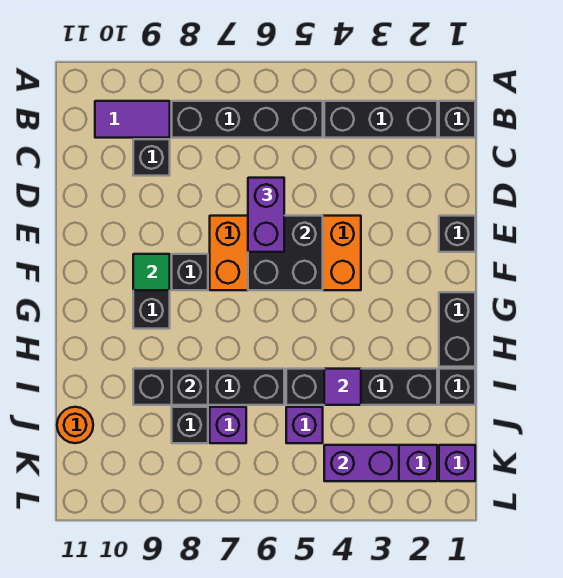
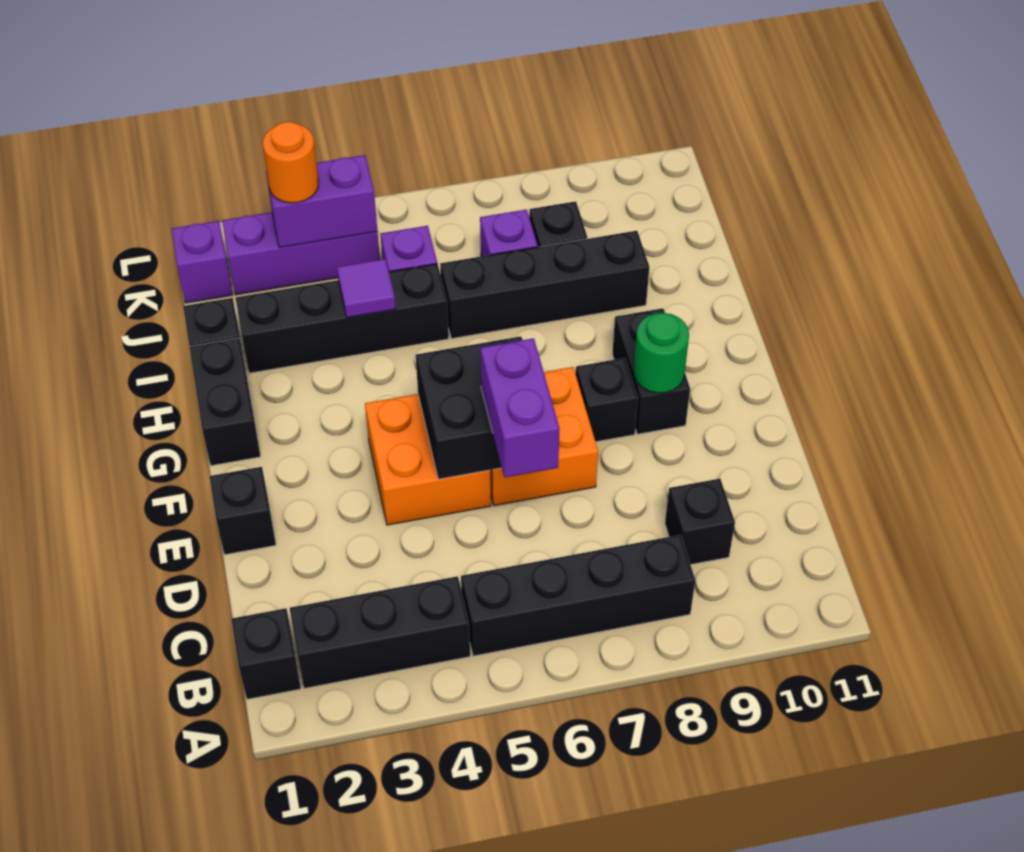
purple 1x2 tile [95,101,170,138] -> none
green 1x1 tile [133,254,170,290] -> green 1x1 round brick [633,313,689,393]
black 1x1 brick [172,369,208,405] -> none
orange 1x1 round brick [57,407,93,443] -> orange 1x1 round brick moved to [263,122,318,203]

